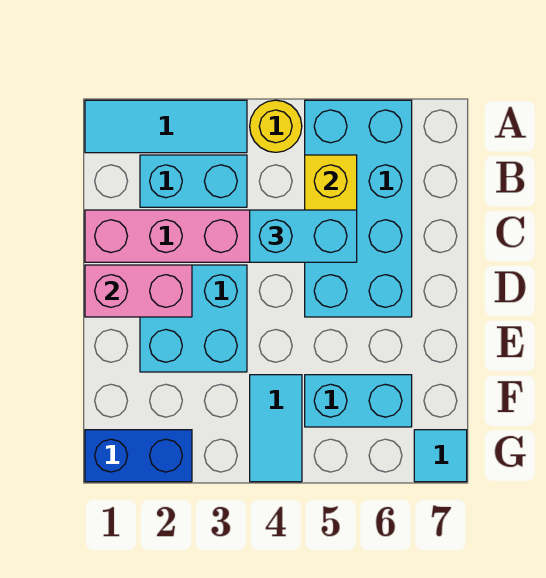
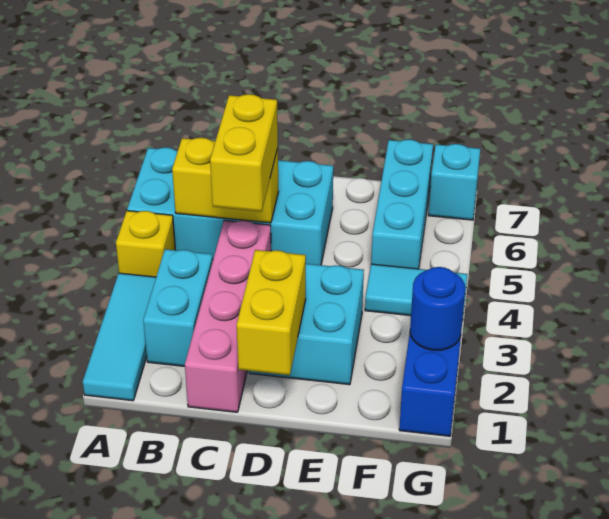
yellow 1x1 round brick [250,100,302,152] -> yellow 1x1 brick [116,211,175,277]
cyan 1x2 brick [250,210,357,262] -> yellow 1x2 brick [210,94,278,212]
pink 1x2 brick [85,265,192,317] -> yellow 1x2 brick [237,250,306,375]
cyan 1x2 brick [305,375,412,427] -> cyan 1x3 brick [371,139,433,269]
none -> blue 1x1 round brick [410,267,465,350]
cyan 1x1 tile [414,430,467,482] -> cyan 1x1 brick [429,144,480,220]

